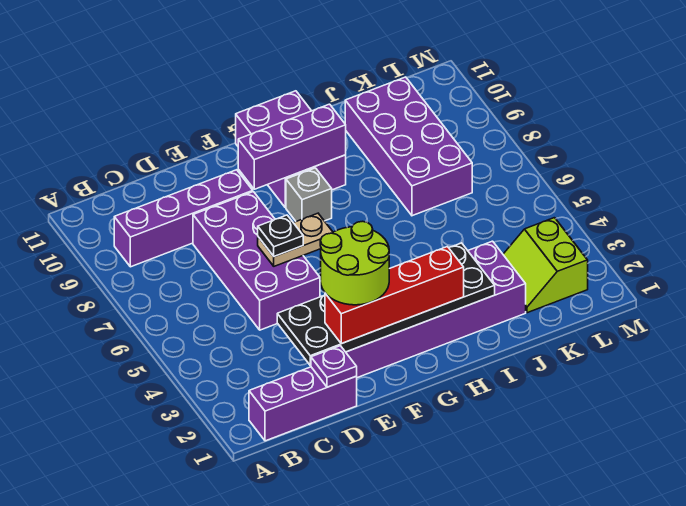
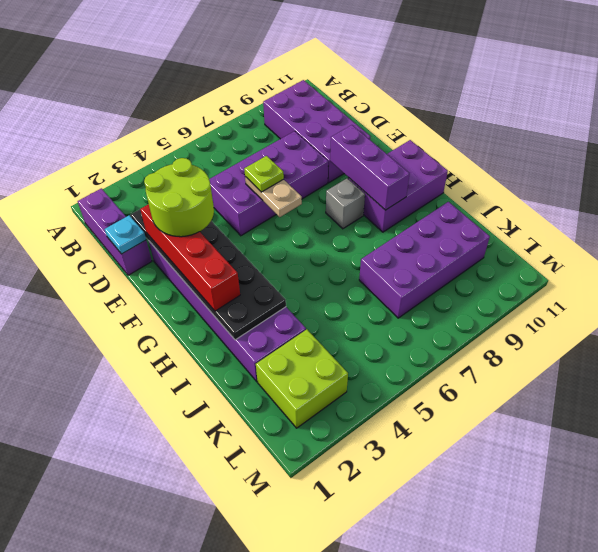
purple 1x4 brick [114,170,253,267] -> purple 2x4 brick [263,80,370,183]
purple 1x1 plate [311,346,357,387] -> cyan 1x1 plate [105,215,146,254]
black 1x1 plate [258,215,303,257] -> lime 1x1 plate [244,156,284,192]
lime 2x2 slope [503,218,588,313] -> lime 2x2 brick [256,329,348,428]

